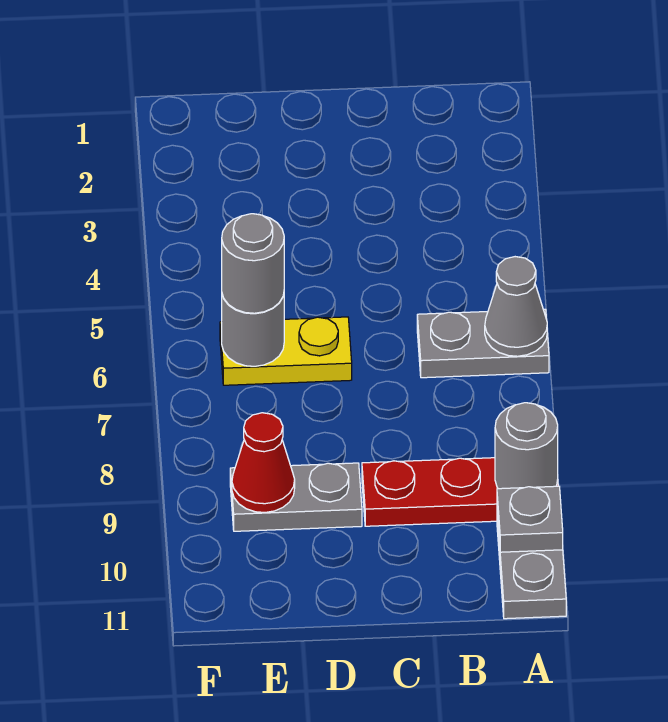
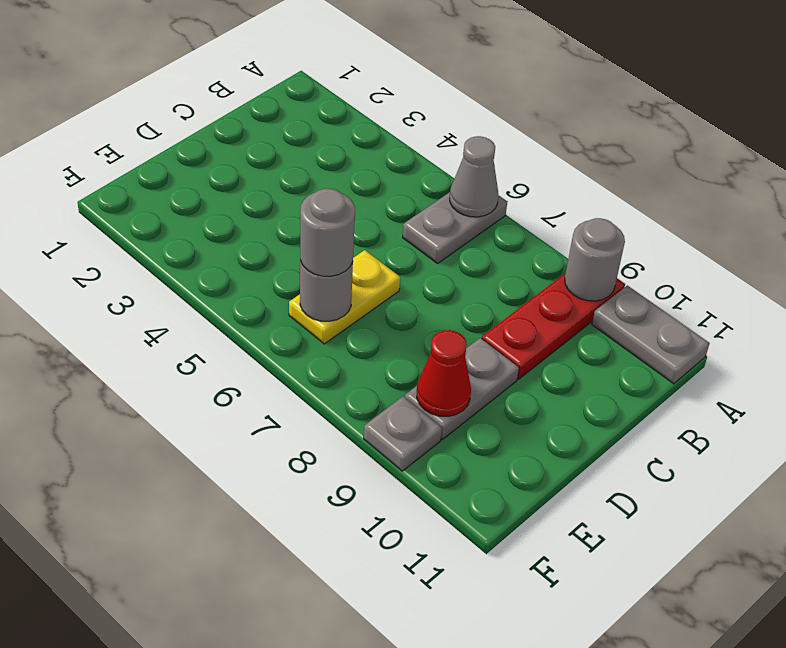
grey 1x1 plate [497,486,563,552] -> grey 1x1 plate moved to [364,396,442,471]

